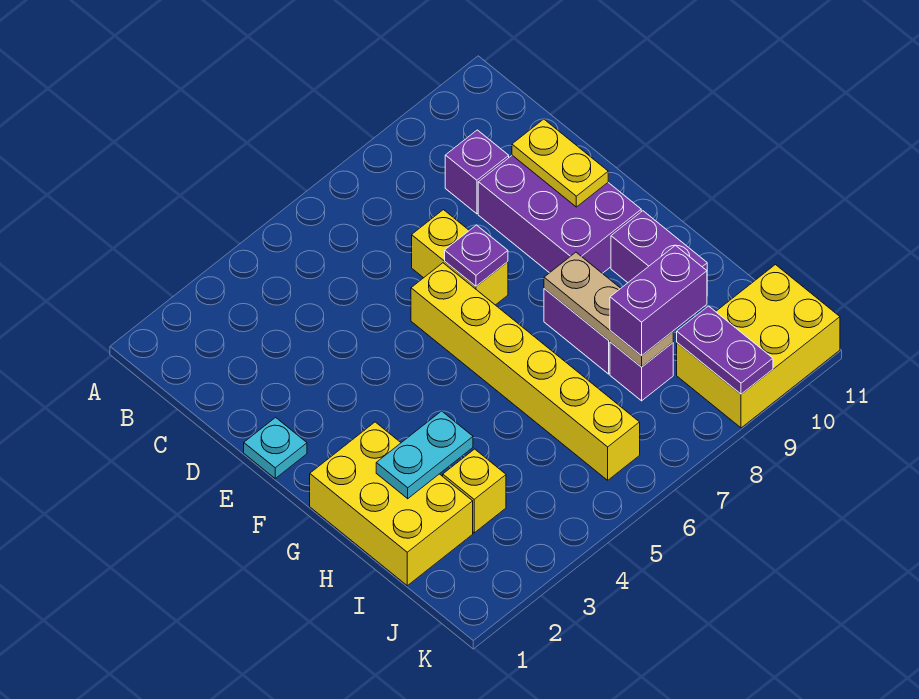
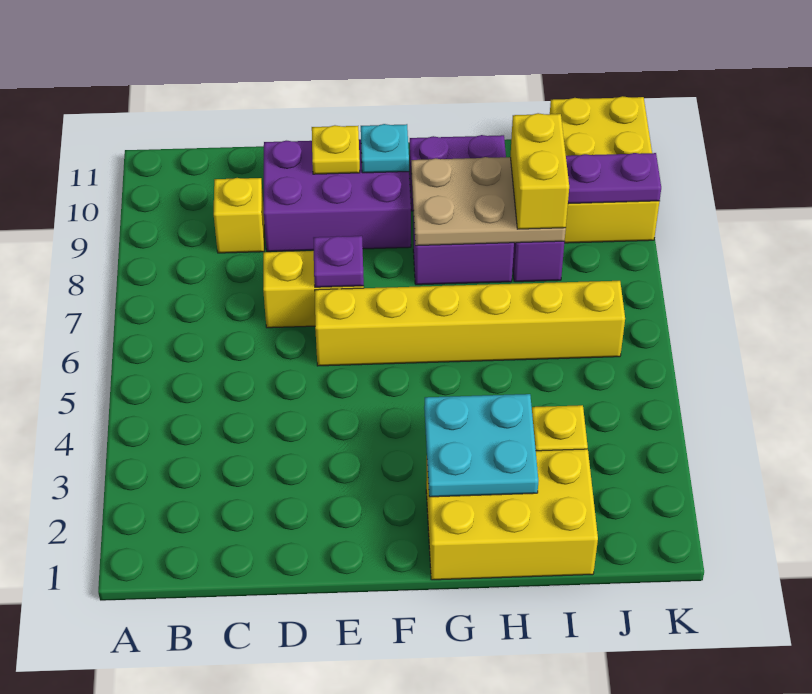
purple 1x1 brick [445,130,509,214] -> yellow 1x1 brick [214,178,264,253]
yellow 1x2 plate [512,119,608,207] -> yellow 1x1 plate [312,125,360,174]
cyan 1x1 plate [244,417,307,479] -> cyan 1x1 plate moved to [361,124,409,173]
tan 1x3 plate [544,252,673,367] -> tan 2x3 plate [411,157,566,246]
cyan 1x2 plate [376,411,473,499] -> cyan 2x2 plate [424,394,538,497]
purple 1x2 brick [610,245,707,356] -> yellow 1x2 brick [510,113,569,229]

